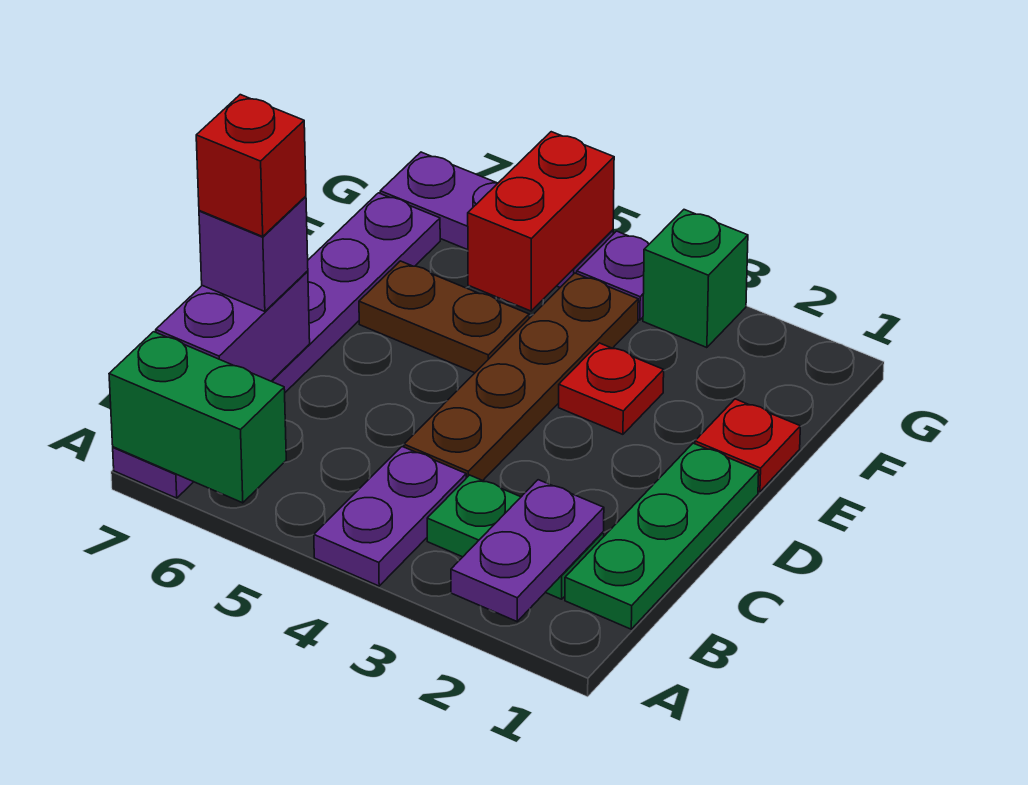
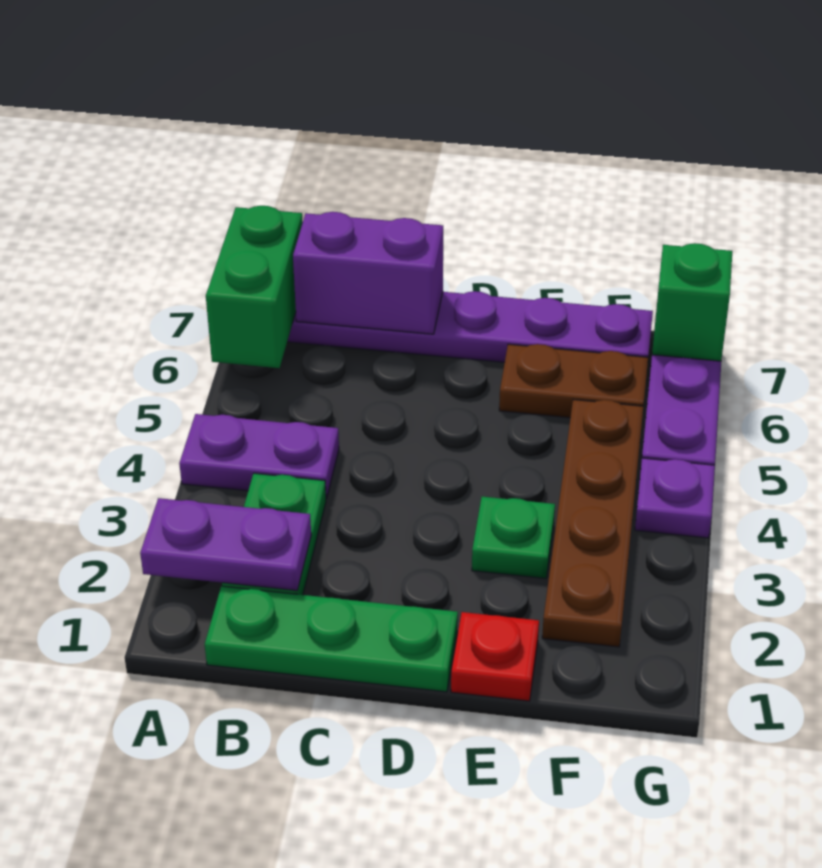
brown 1x4 plate [404,273,638,481] -> brown 1x4 plate turned to [542,400,643,647]
purple 1x1 brick [199,196,308,311] -> none
red 1x1 brick [196,95,306,236] -> none
red 1x1 plate [559,343,664,434] -> green 1x1 plate [472,497,555,579]
brown 1x2 plate [359,261,529,373] -> brown 1x2 plate turned to [499,344,648,418]
red 1x2 brick [468,132,614,311] -> none
green 1x1 brick [643,210,748,348] -> green 1x1 brick moved to [652,243,732,361]

